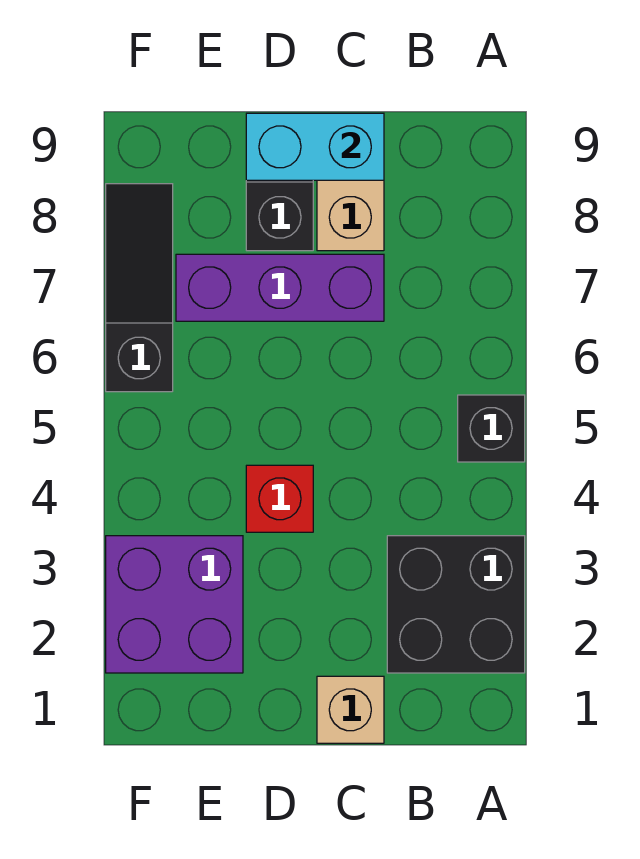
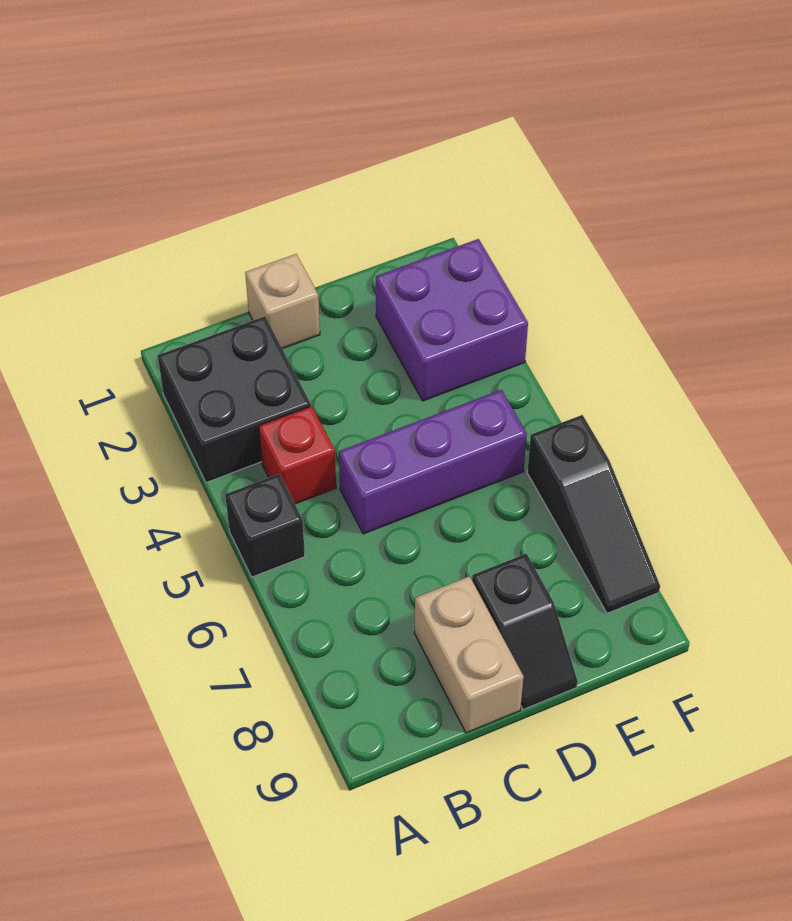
purple 1x3 brick [176,254,384,321] -> purple 1x3 brick moved to [339,390,527,534]
cyan 1x2 brick [246,113,384,180] -> none
red 1x1 brick [246,465,313,532] -> red 1x1 brick moved to [259,406,336,504]

